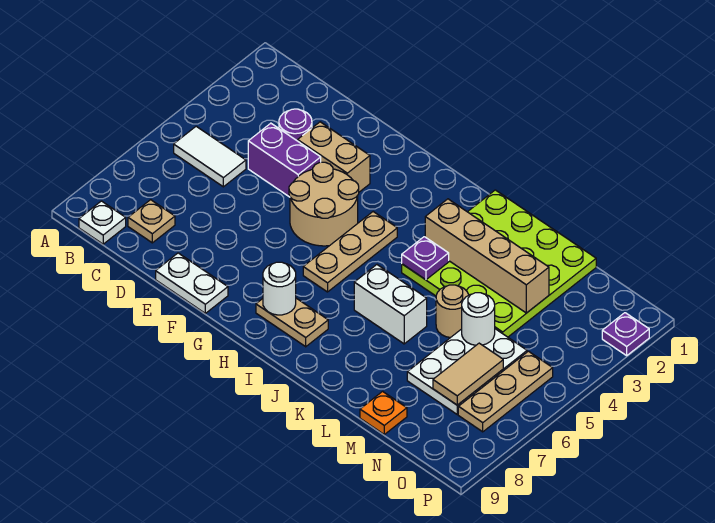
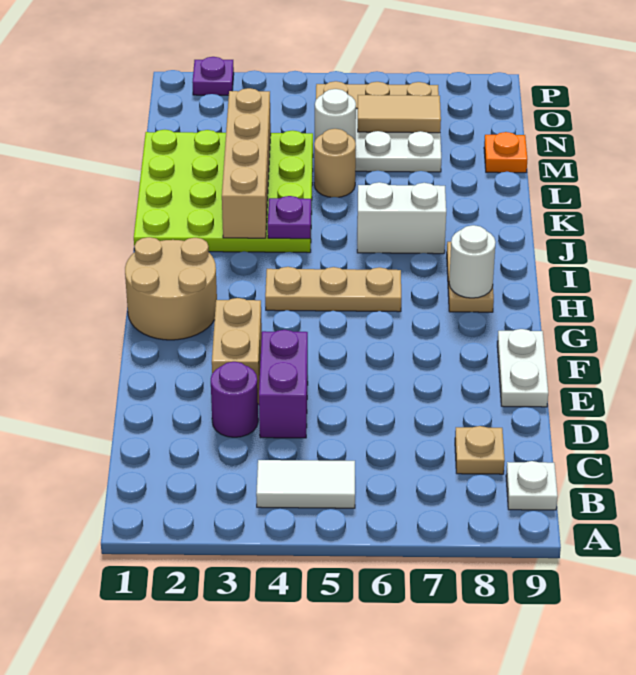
white 1x2 tile [174,126,246,187] -> white 1x2 tile turned to [256,460,355,508]
tan 2x2 round brick [289,162,359,246] -> tan 2x2 round brick moved to [125,237,217,340]
white 1x2 brick [354,265,427,344] -> white 1x2 brick turned to [357,182,446,254]

